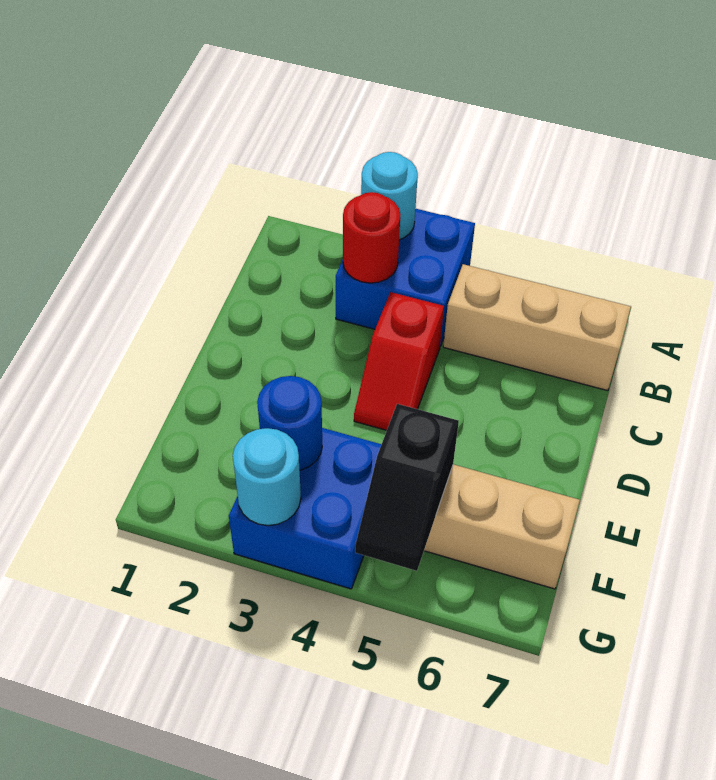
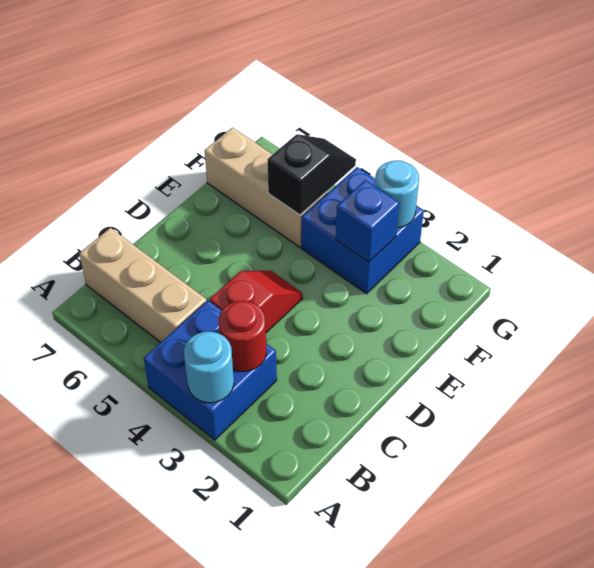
blue 1x1 round brick [257,376,322,470] -> blue 1x1 brick [336,180,399,262]

